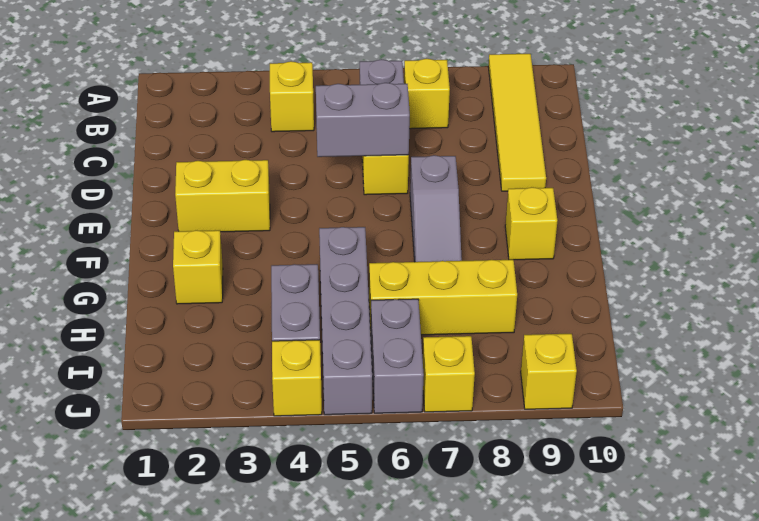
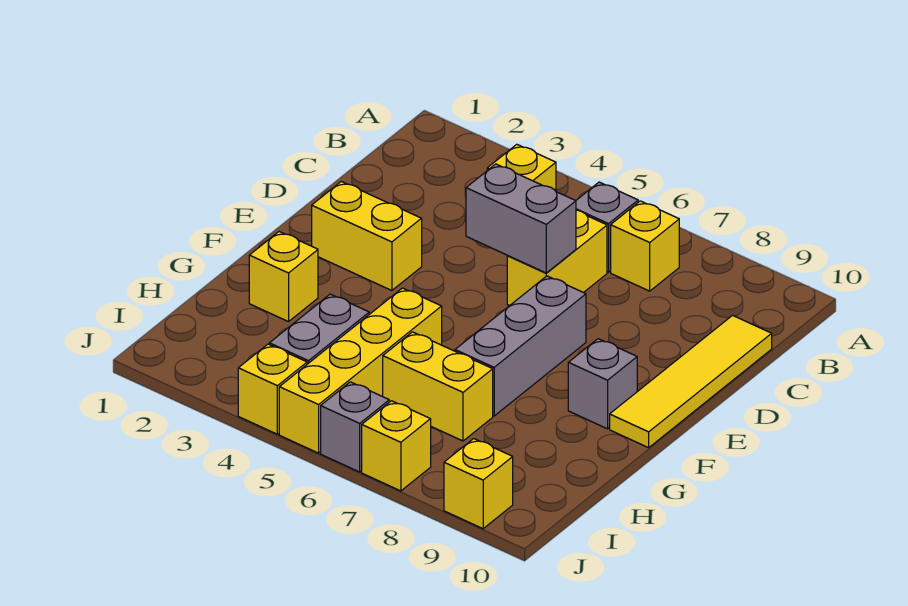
yellow 1x4 tile [488,54,546,191] -> yellow 1x4 tile moved to [610,315,772,448]
grey 1x3 slope [410,155,462,262] -> grey 1x3 brick [455,276,586,416]
yellow 1x1 brick [505,187,557,260] -> grey 1x1 brick [568,339,637,429]
grey 1x4 brick [319,227,372,415] -> yellow 1x4 brick [279,288,442,453]
yellow 1x3 brick [369,260,517,335] -> yellow 1x2 brick [383,332,493,441]
grey 1x2 brick [371,299,424,413] -> grey 1x1 brick [321,382,389,472]

